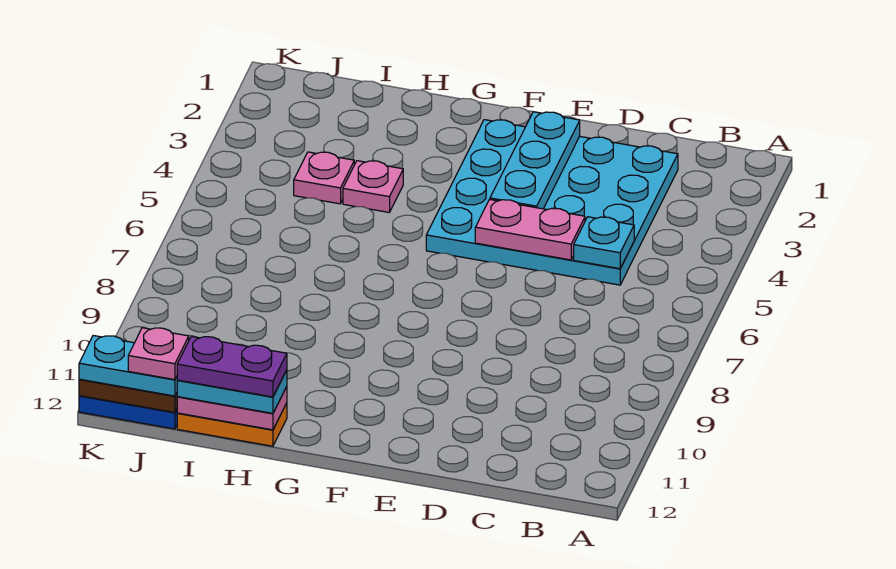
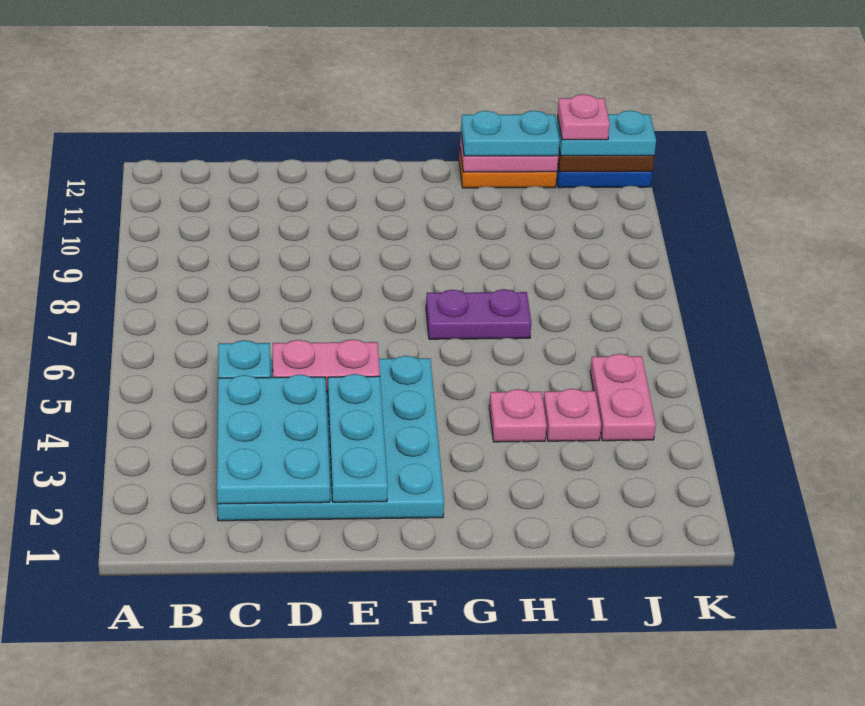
none -> cyan 2x3 plate [217,374,330,504]
purple 1x2 plate [177,336,287,397] -> purple 1x2 plate moved to [426,289,531,339]
none -> pink 1x2 plate [590,354,656,441]

